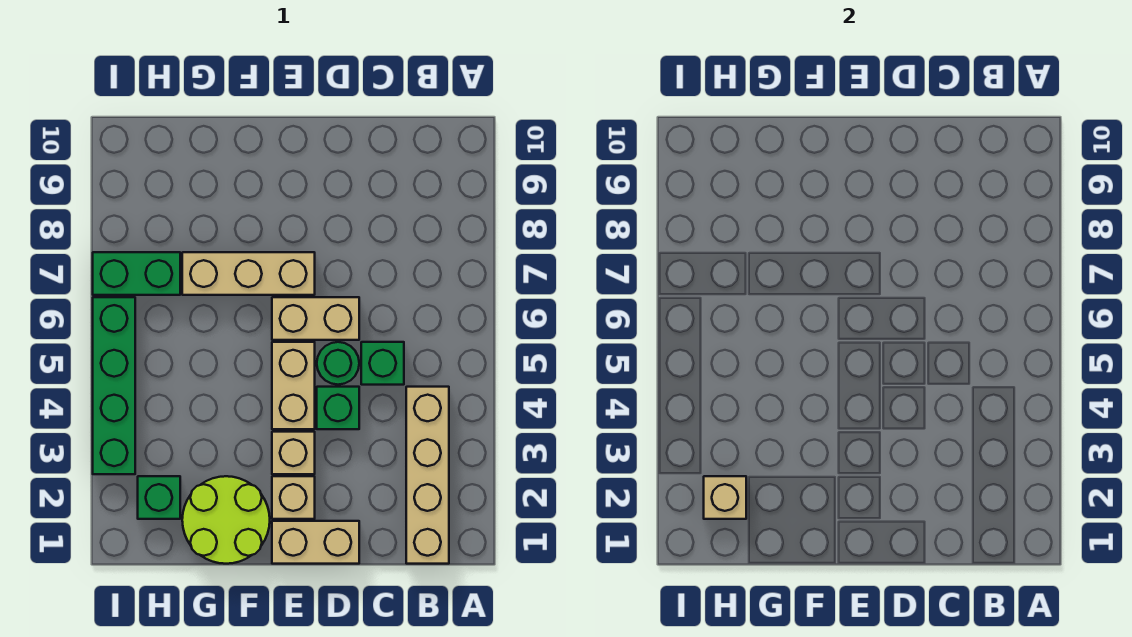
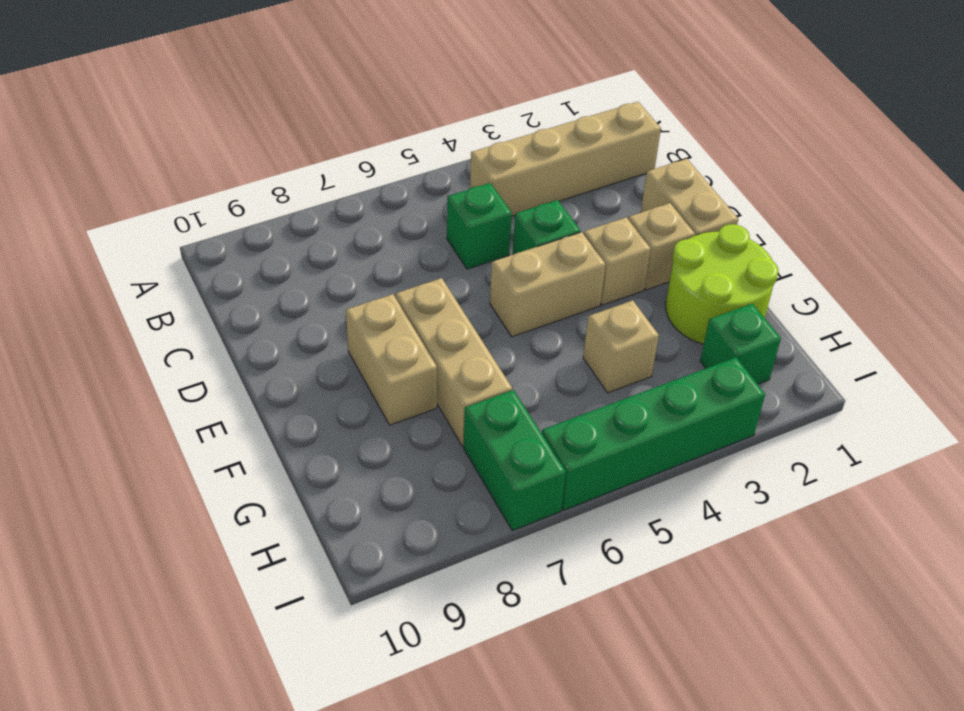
green 1x1 round brick [317,342,359,385] -> none
tan 1x2 brick [272,297,359,340] -> tan 1x2 brick moved to [346,294,437,425]
tan 1x1 brick [704,476,746,519] -> tan 1x1 brick moved to [583,300,659,393]

